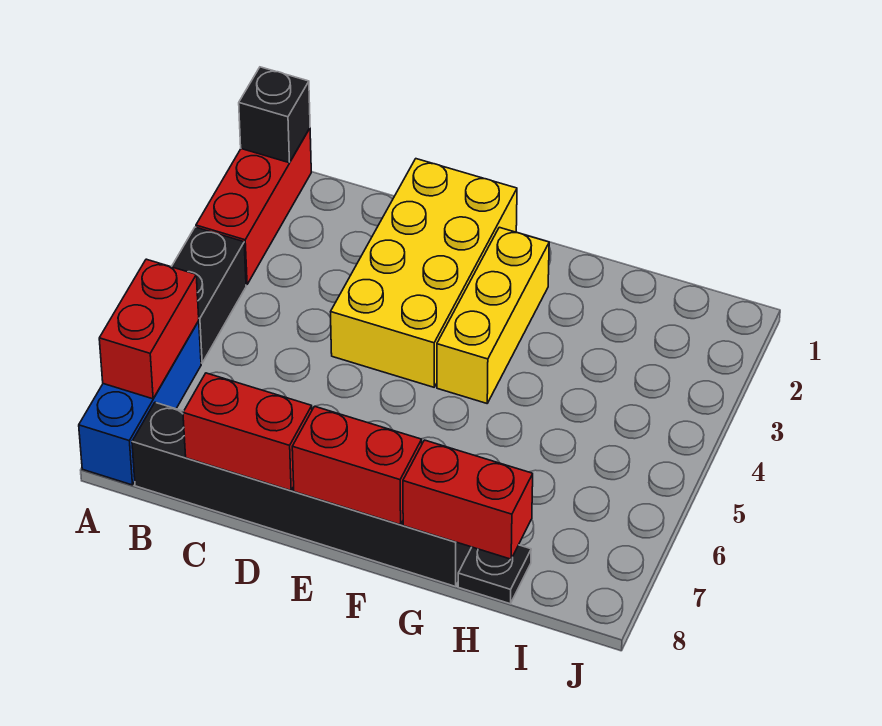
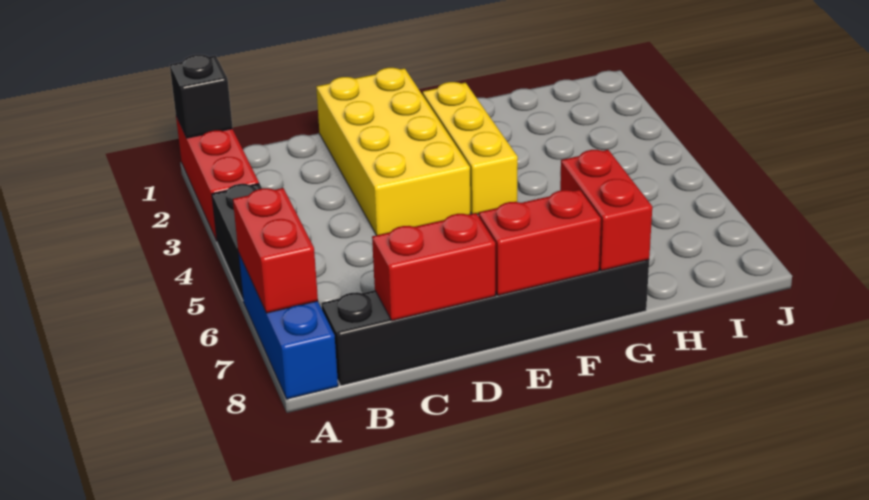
red 1x2 brick [403,440,533,559] -> red 1x2 brick turned to [560,150,652,271]
black 1x1 plate [458,545,531,604] -> none

